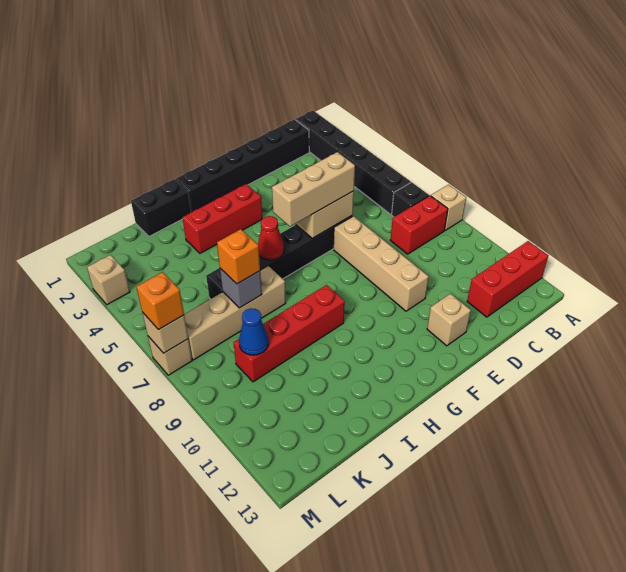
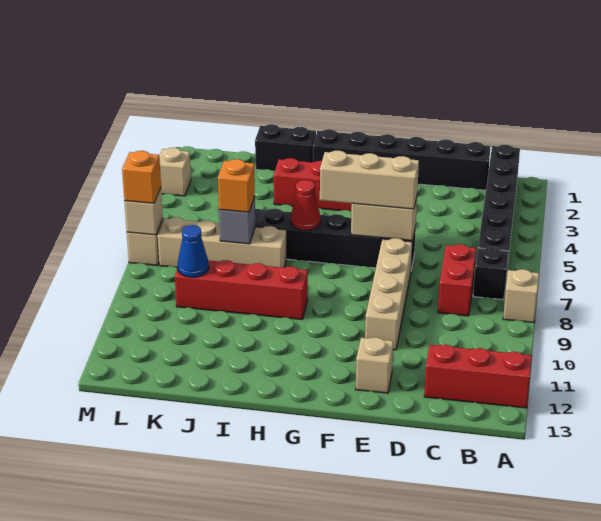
red 1x2 brick [390,196,448,254] -> red 1x2 brick turned to [438,244,476,316]

